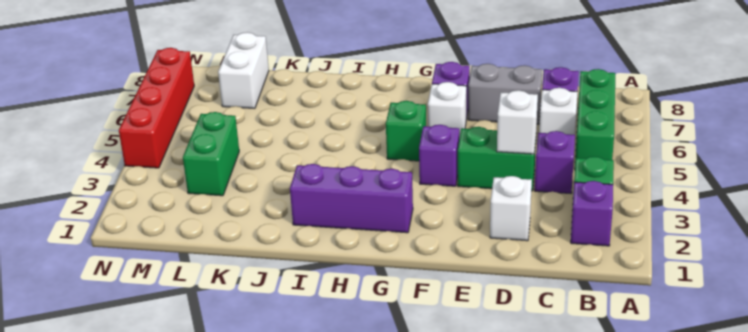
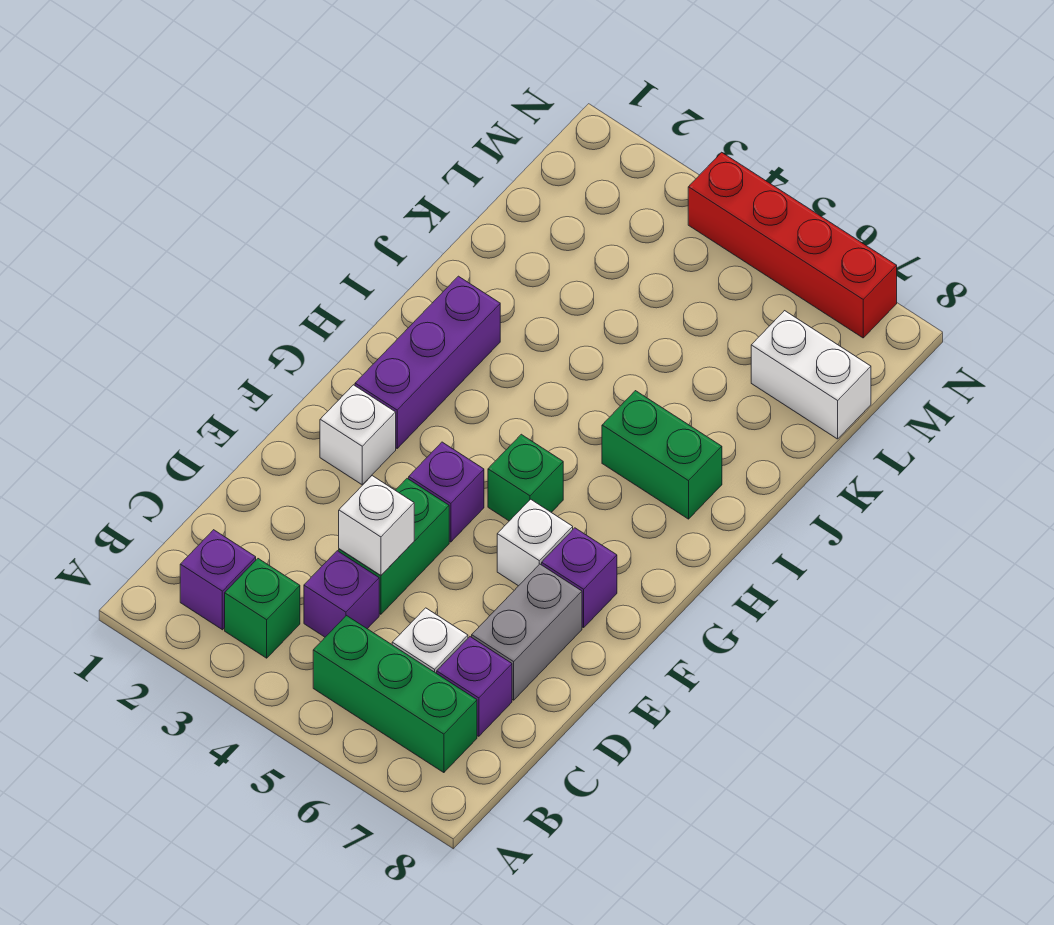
white 1x1 brick [490,176,532,241] -> white 1x1 brick moved to [320,385,396,485]
green 1x2 brick [183,112,239,196] -> green 1x2 brick moved to [602,391,722,519]

